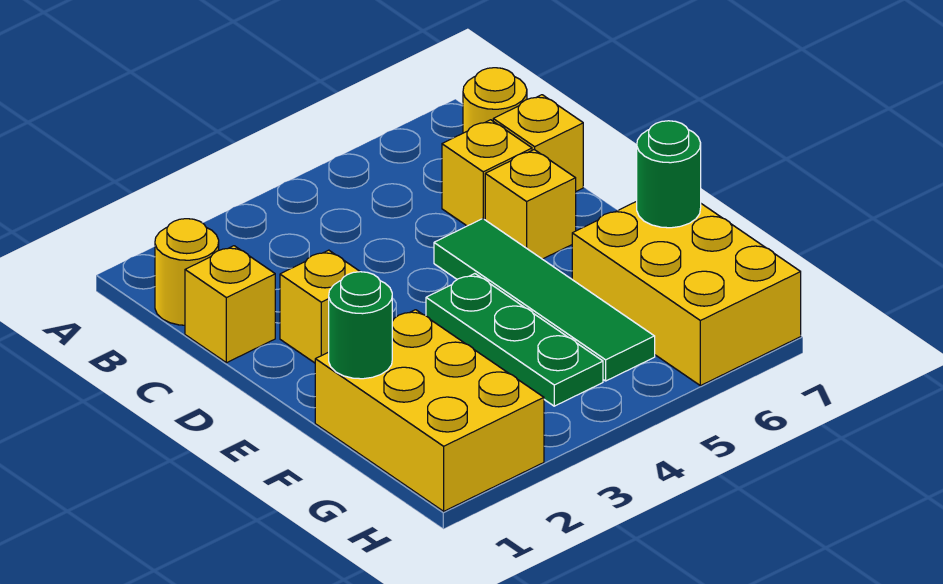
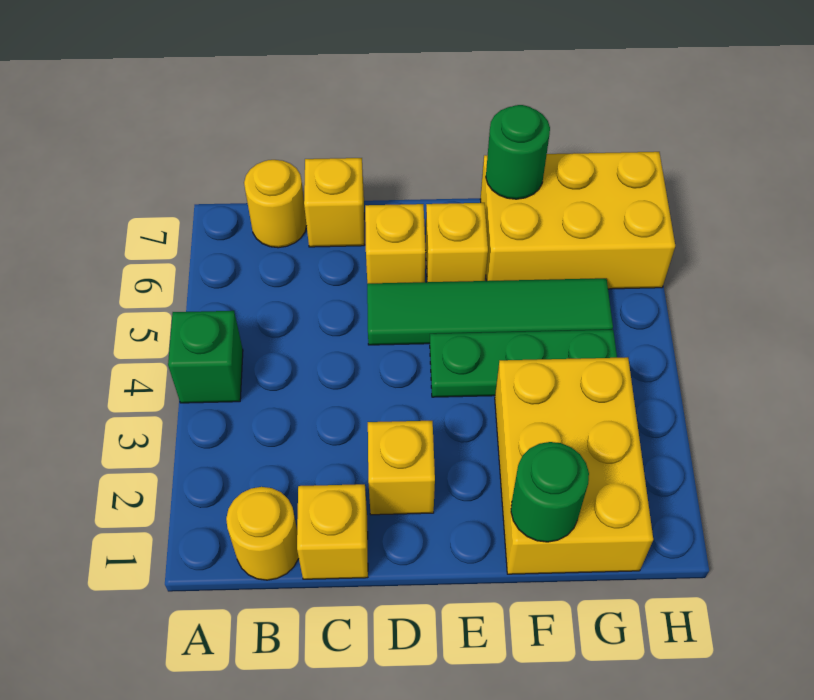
none -> green 1x1 brick [168,311,243,403]
yellow 1x1 brick [442,120,532,226] -> yellow 1x1 brick moved to [426,203,488,282]
yellow 2x3 brick [315,310,544,511] -> yellow 2x3 brick turned to [495,357,653,574]

